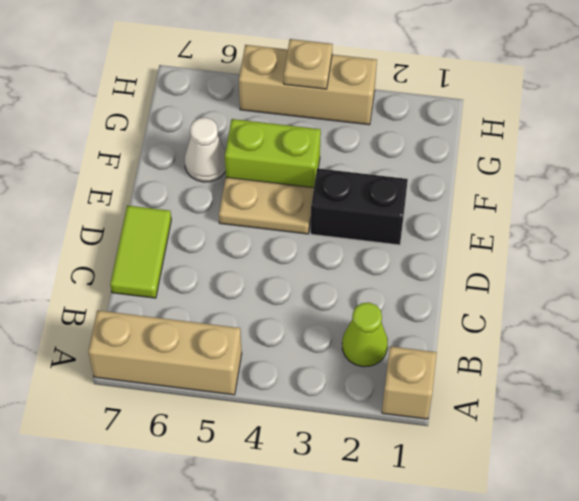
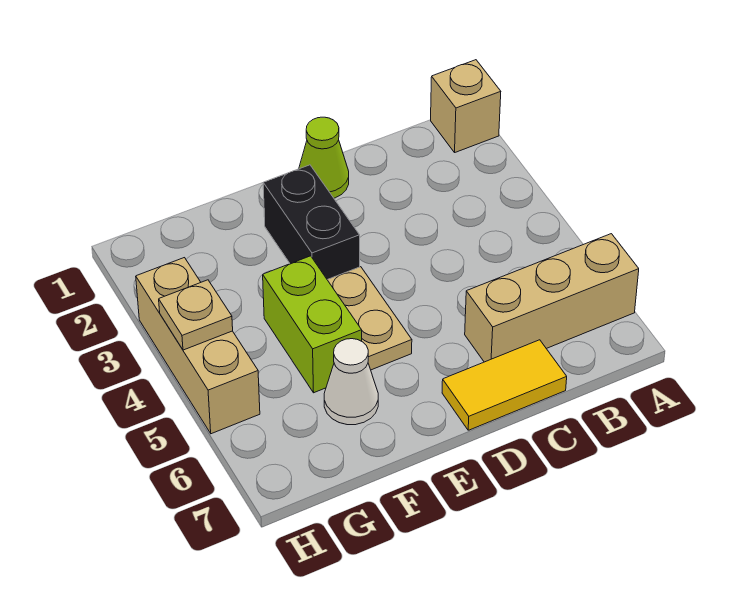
tan 1x3 brick [88,310,242,395] -> tan 1x3 brick turned to [465,234,639,362]
lime 1x1 cone [342,303,388,367] -> lime 1x1 cone moved to [299,117,349,198]
lime 1x2 tile [110,205,171,298] -> yellow 1x2 tile [442,340,567,430]

